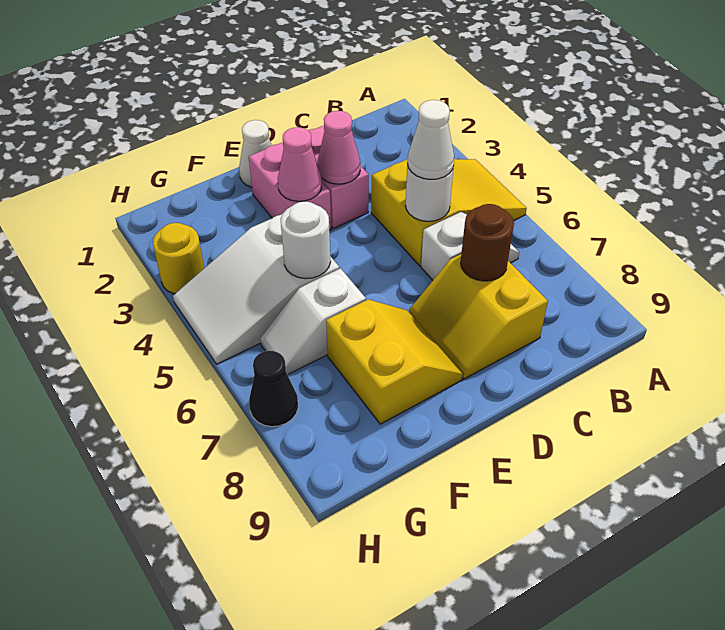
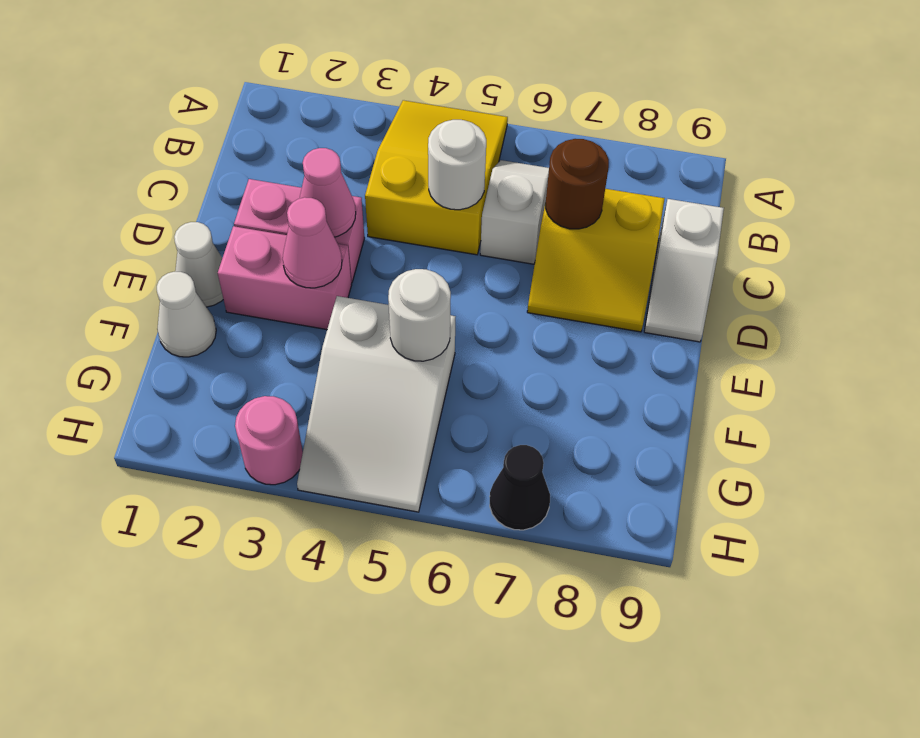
white 1x1 cone [407,100,454,180] -> white 1x1 cone moved to [157,272,216,357]
yellow 2x2 slope [326,299,463,424] -> none
white 1x2 slope [260,269,366,375] -> white 1x2 slope moved to [644,199,724,342]
yellow 1x1 round brick [153,223,204,294] -> pink 1x1 round brick [235,396,303,485]

